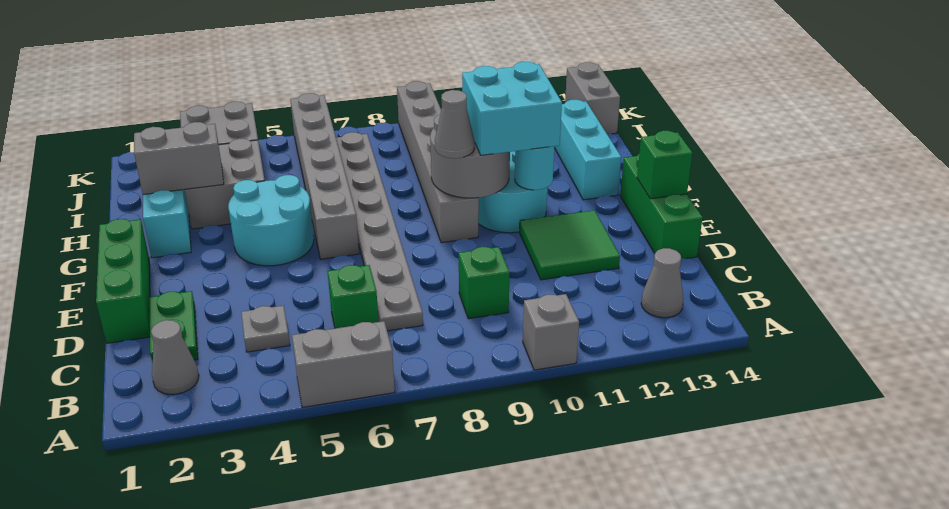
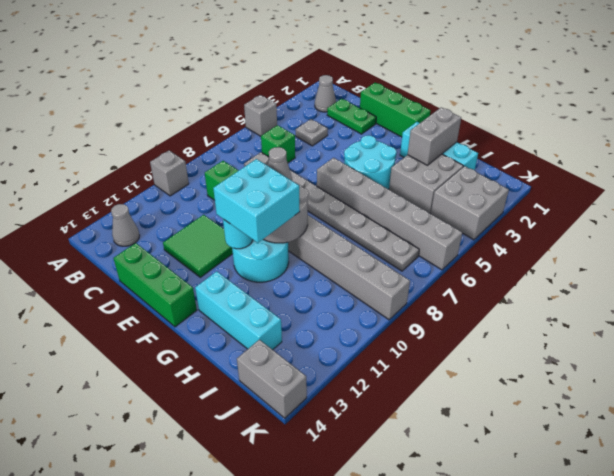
grey 1x2 brick [292,321,395,407] -> grey 1x1 brick [244,95,277,136]
green 1x1 brick [637,131,693,199] -> none

